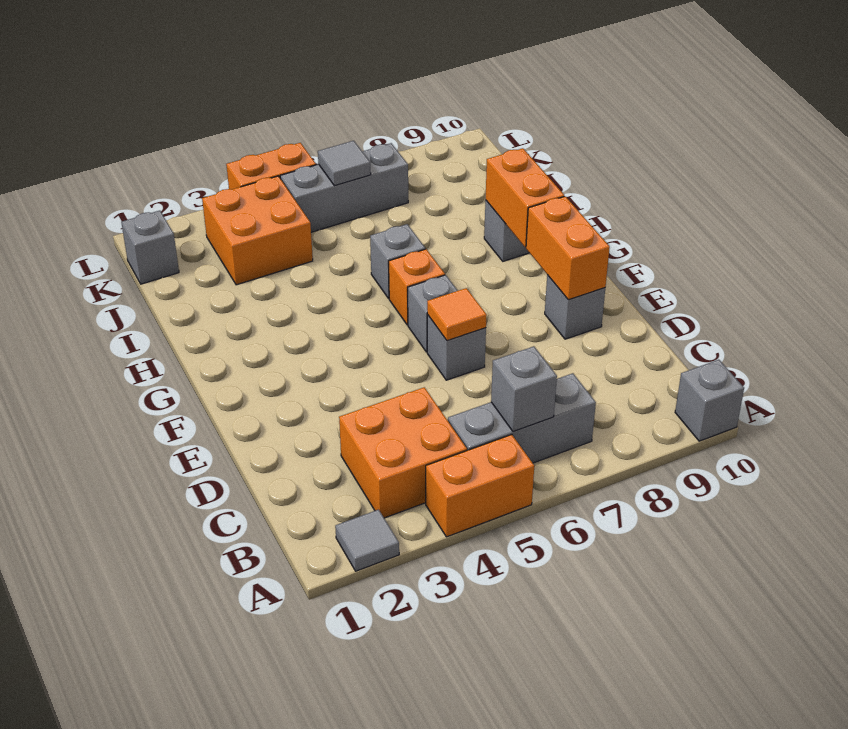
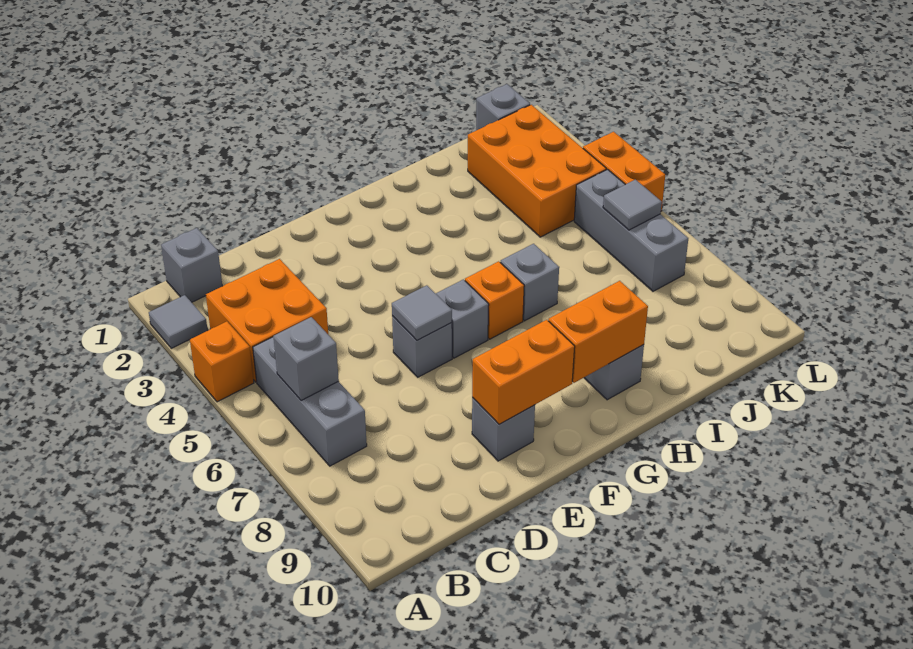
orange 1x2 brick [426,435,534,537] -> orange 1x1 brick [190,321,254,402]
grey 1x1 brick [675,360,744,441] -> grey 1x1 brick moved to [161,228,222,302]
orange 1x1 tile [427,288,487,341] -> grey 1x1 tile [392,285,452,340]
orange 2x2 brick [202,176,313,285] -> orange 2x3 brick [468,105,606,237]

